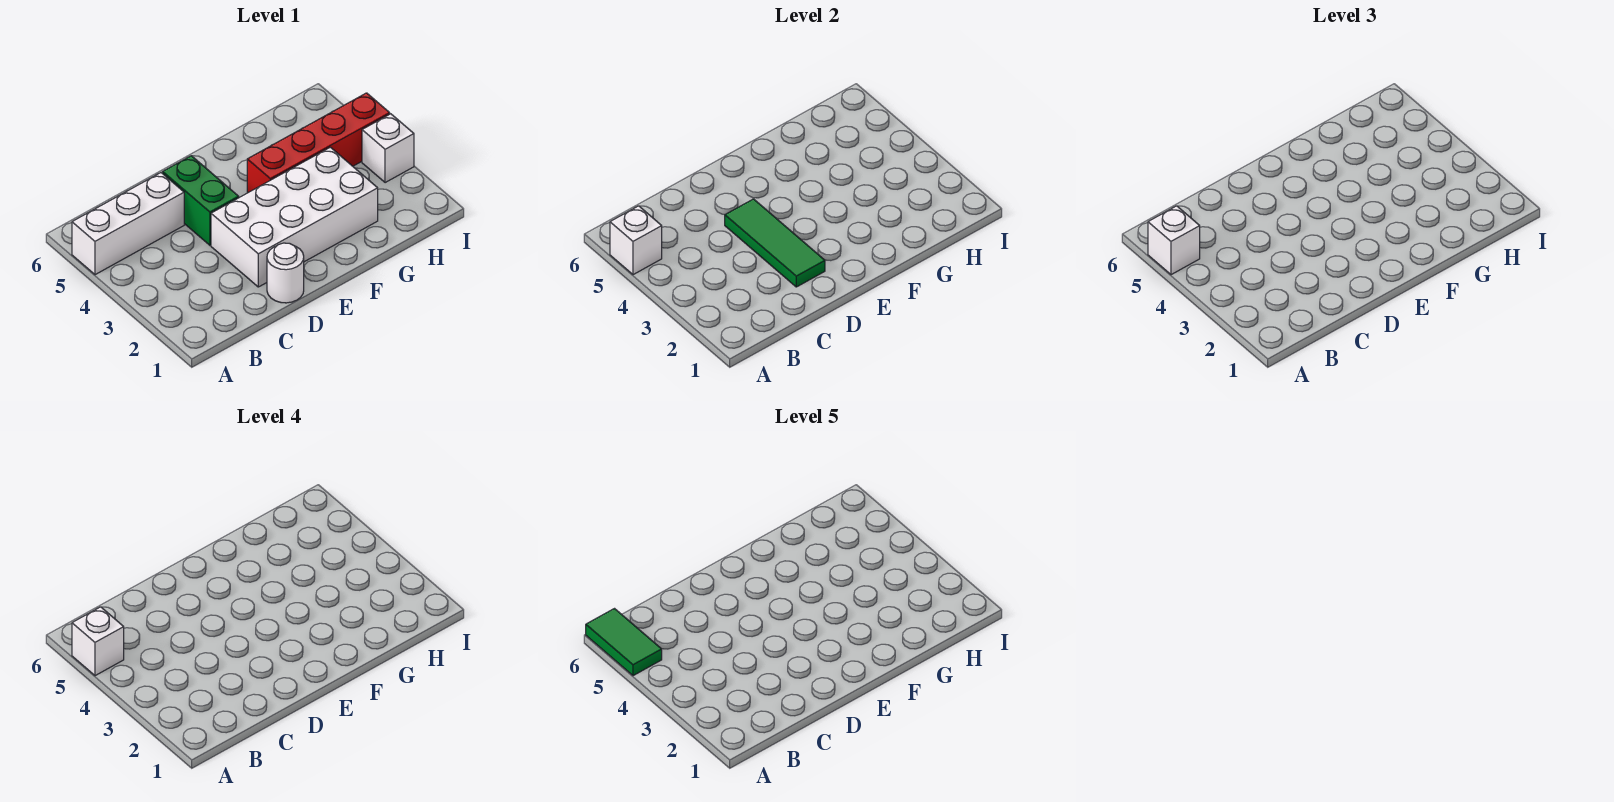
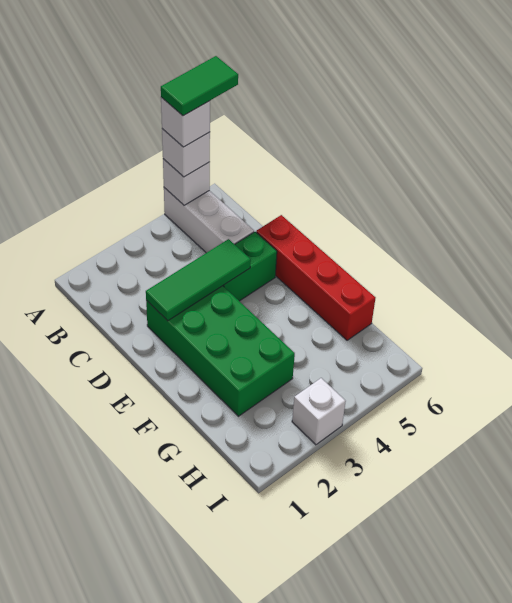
white 1x1 round brick [267,243,304,303] -> none
white 2x4 brick [211,147,378,287] -> green 2x4 brick [146,286,295,416]
red 1x4 brick [247,93,390,193] -> red 1x4 brick moved to [256,215,375,340]

